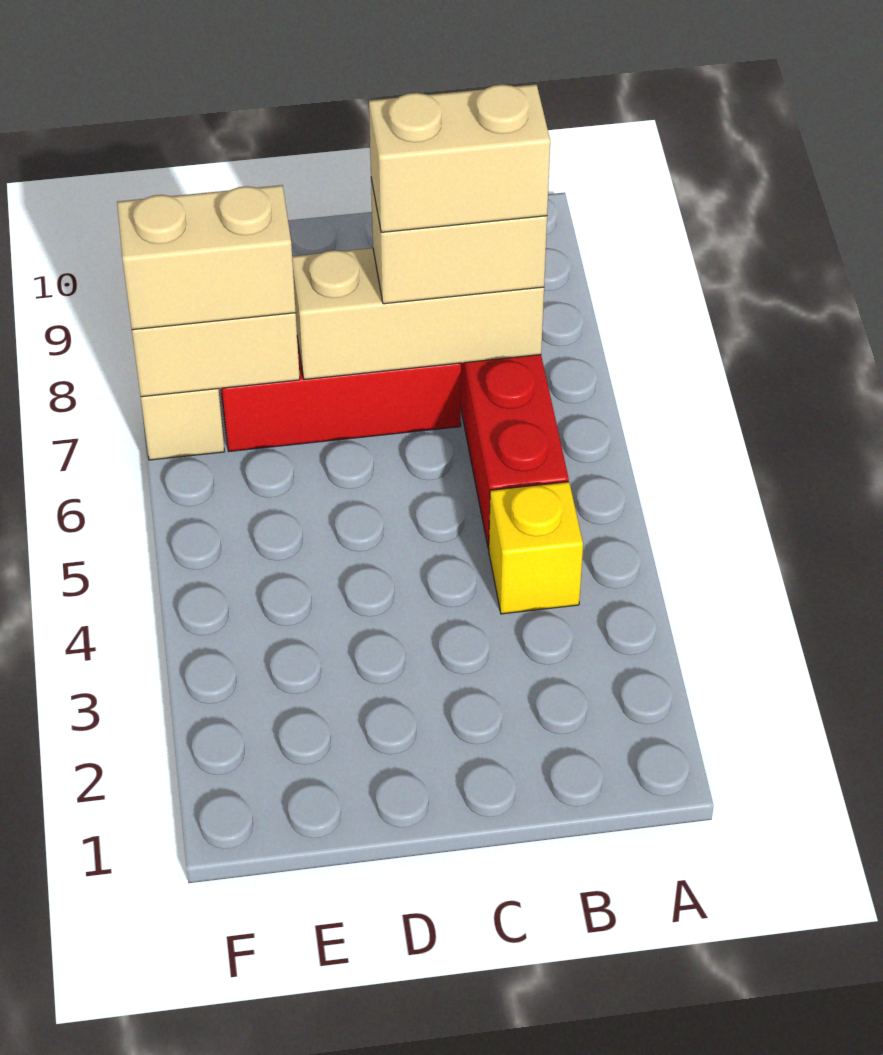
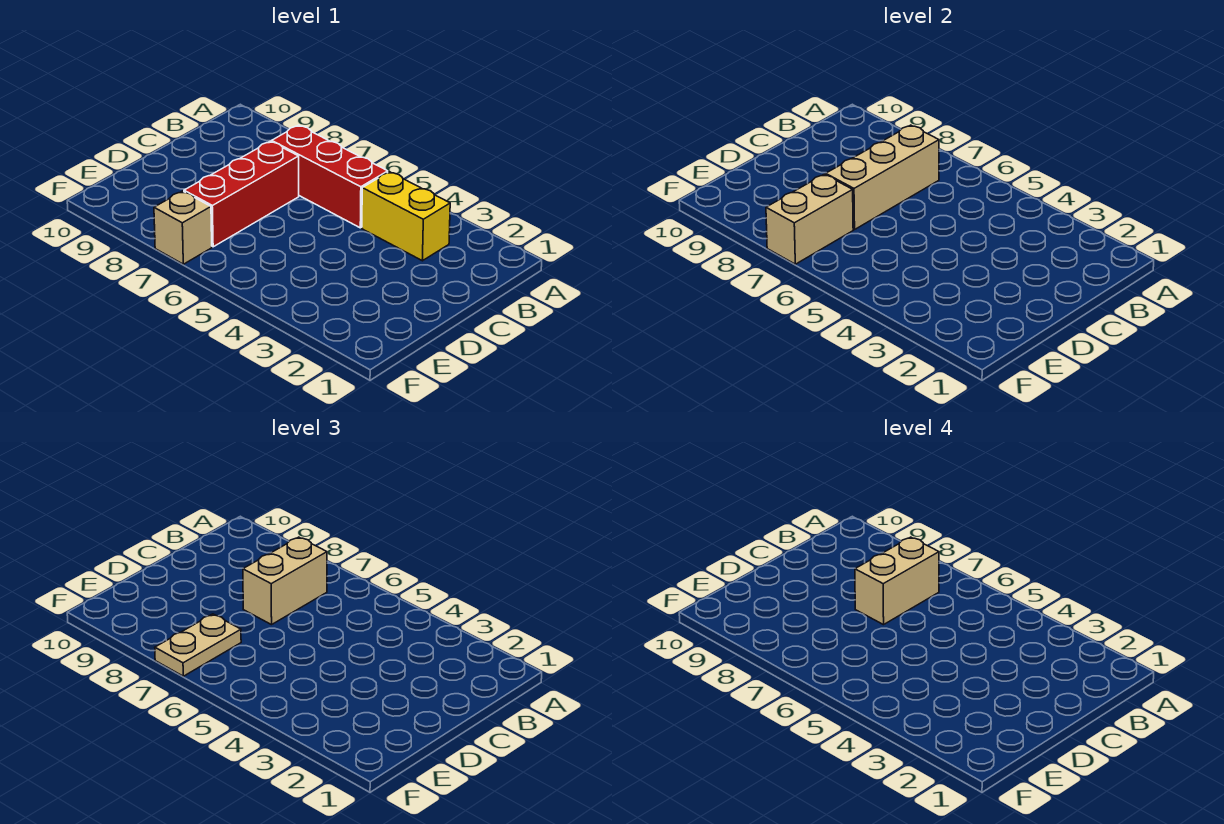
yellow 1x1 brick [489,482,583,614] -> yellow 1x2 brick [362,172,450,261]
tan 1x2 brick [117,185,296,330] -> tan 1x2 plate [155,614,241,676]

